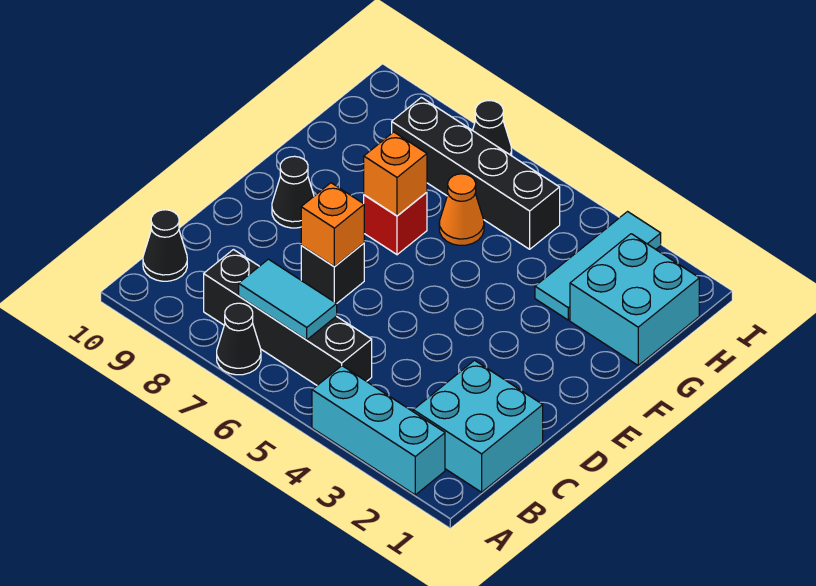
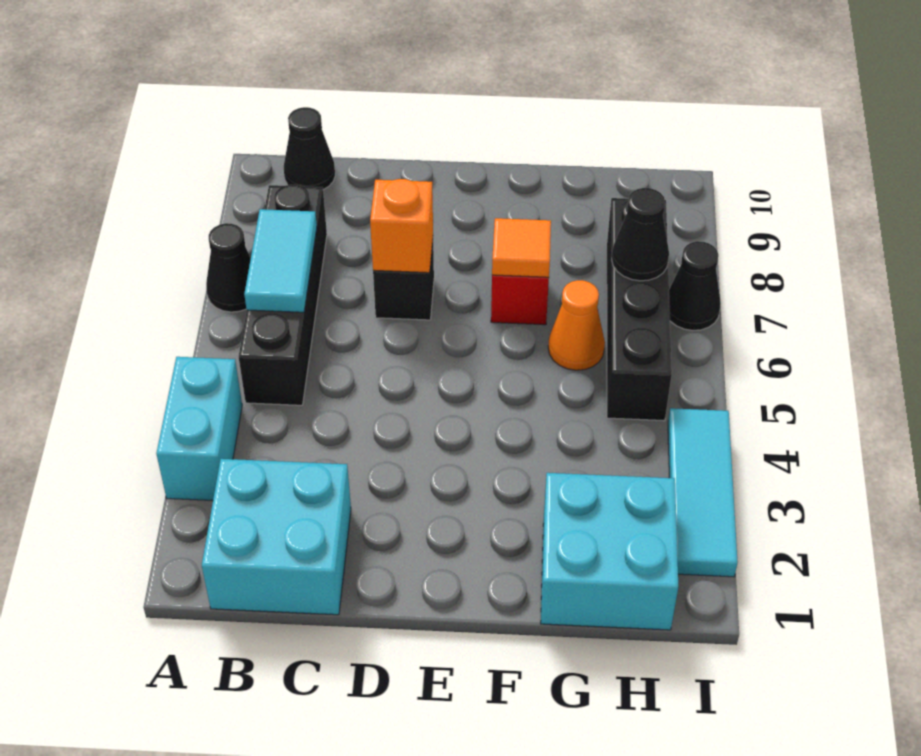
cyan 1x3 brick [312,366,445,495] -> cyan 1x2 brick [156,357,242,501]
black 1x1 cone [272,156,314,228] -> black 1x1 cone moved to [612,188,669,281]
orange 1x1 brick [364,132,427,216] -> orange 1x1 tile [492,218,551,277]
cyan 1x3 tile [535,212,661,320] -> cyan 1x3 tile turned to [668,408,738,577]

